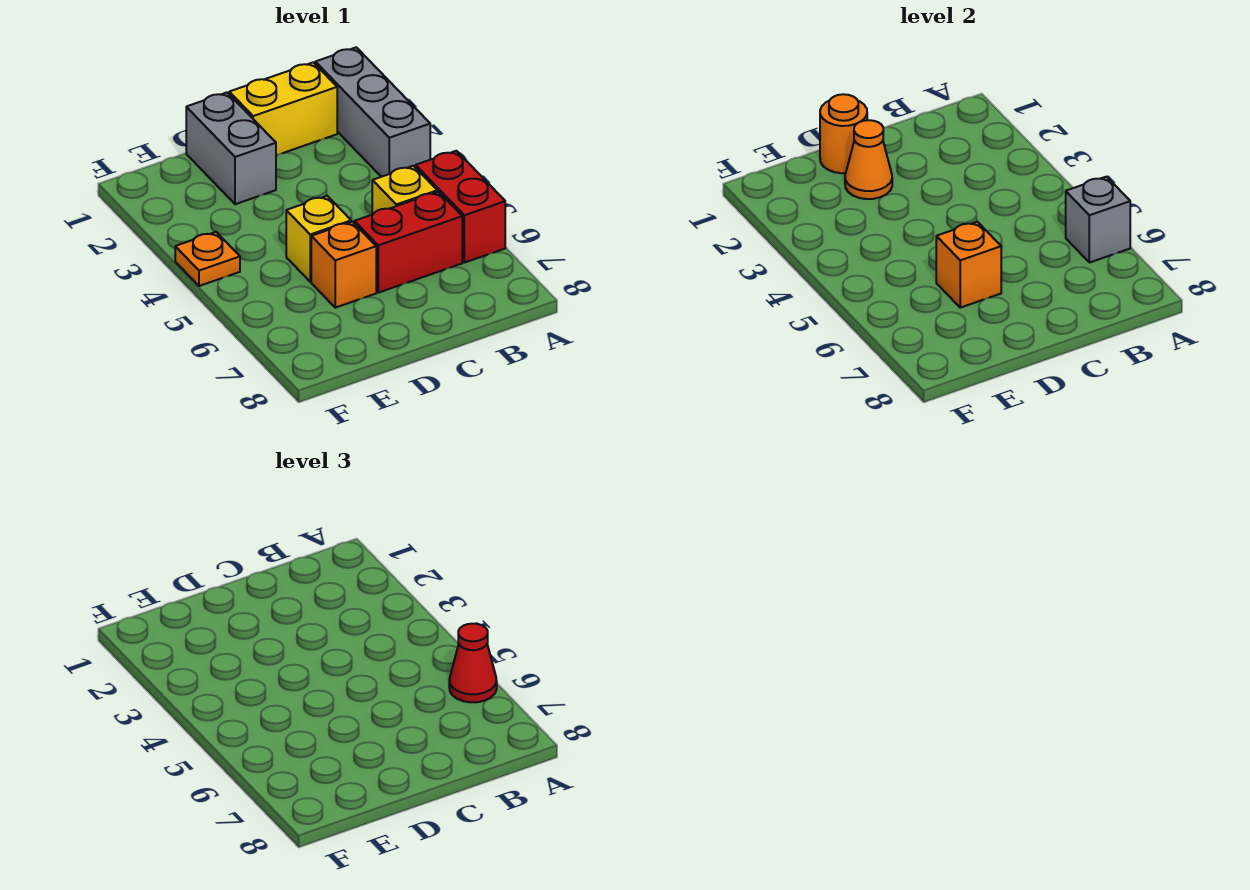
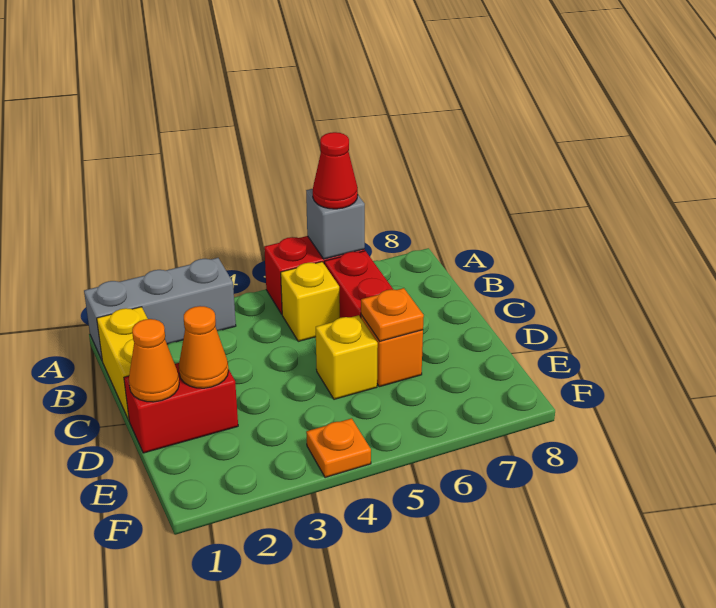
grey 1x2 brick [186,93,276,204] -> red 1x2 brick [124,363,238,453]
orange 1x1 round brick [820,94,867,173] -> orange 1x1 cone [129,319,179,402]
orange 1x1 brick [936,222,1001,308] -> orange 1x1 plate [361,288,424,341]

